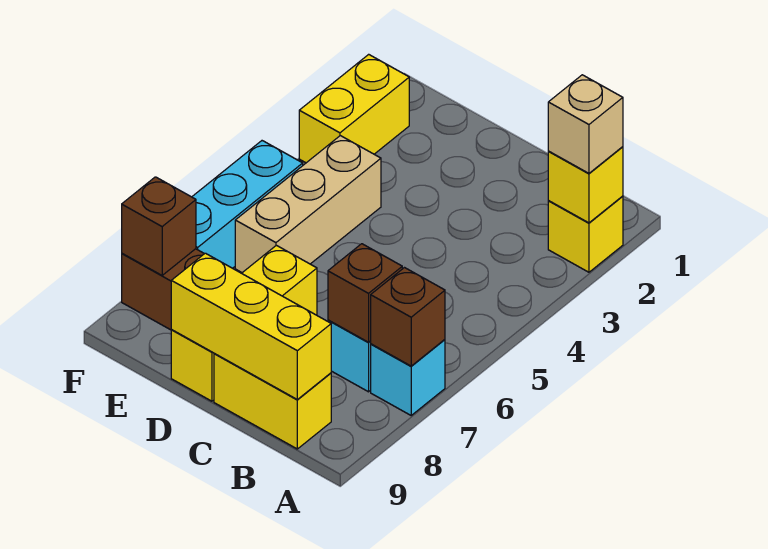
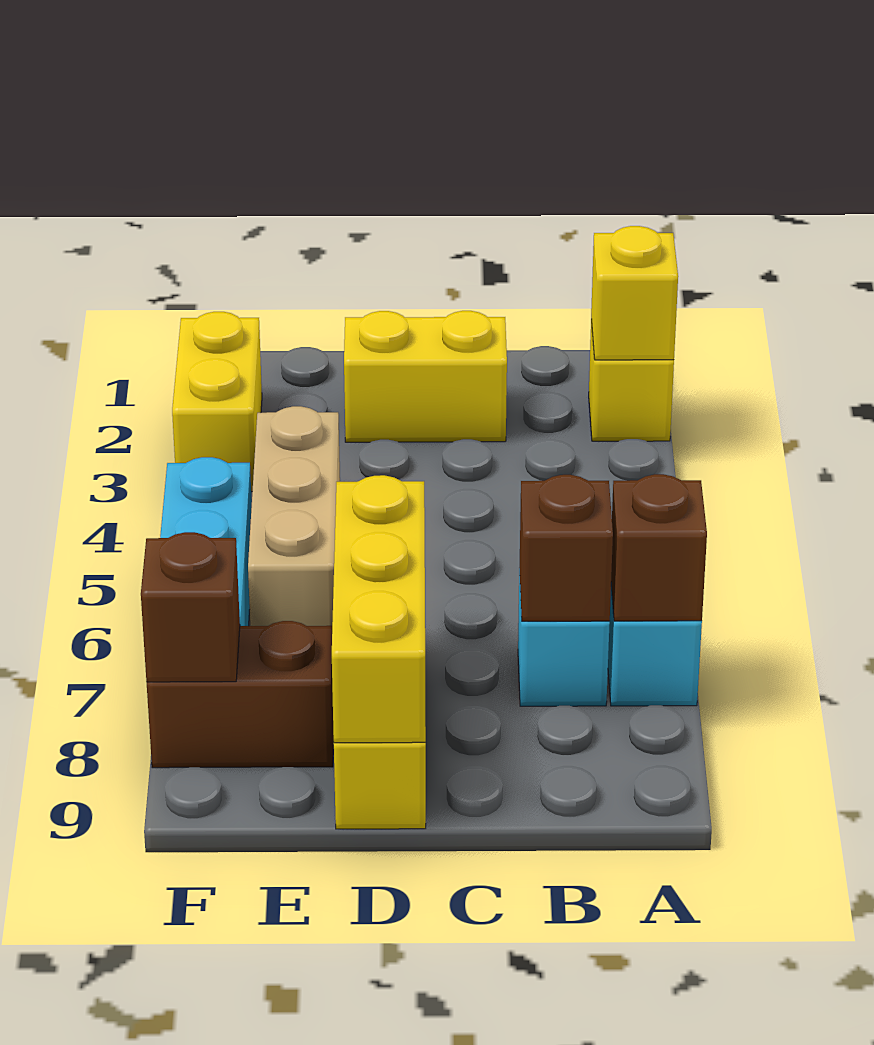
tan 1x1 brick [548,75,623,173] -> none
yellow 1x2 brick [214,354,331,449] -> yellow 1x2 brick moved to [344,311,507,442]
yellow 1x3 brick [171,253,331,399] -> yellow 1x3 brick turned to [332,475,426,743]

